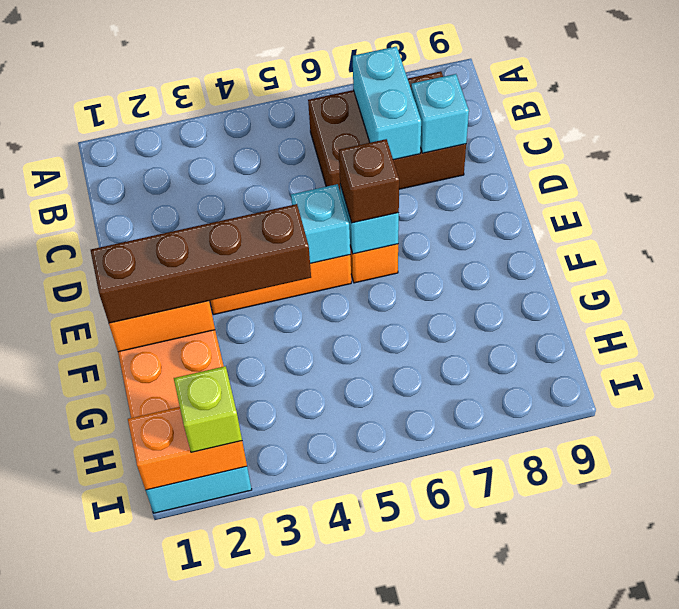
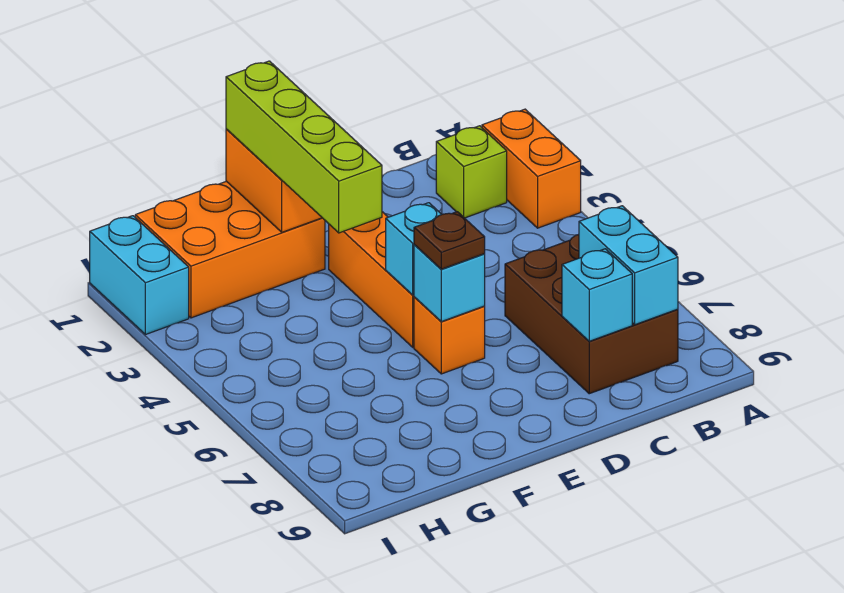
cyan 1x2 brick [353,46,421,160] -> cyan 1x2 brick turned to [579,206,678,325]
brown 1x1 brick [339,139,399,223] -> brown 1x1 plate [414,212,485,269]
brown 1x4 brick [91,204,311,323] -> lime 1x4 brick [226,61,382,233]
orange 1x2 brick [128,407,247,490] -> orange 1x2 brick moved to [482,109,581,228]
lime 1x1 brick [174,366,242,452] -> lime 1x1 brick moved to [436,126,507,218]

